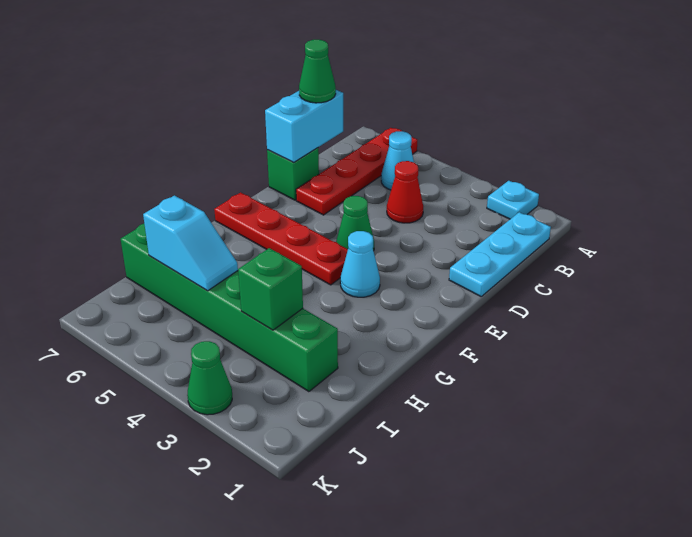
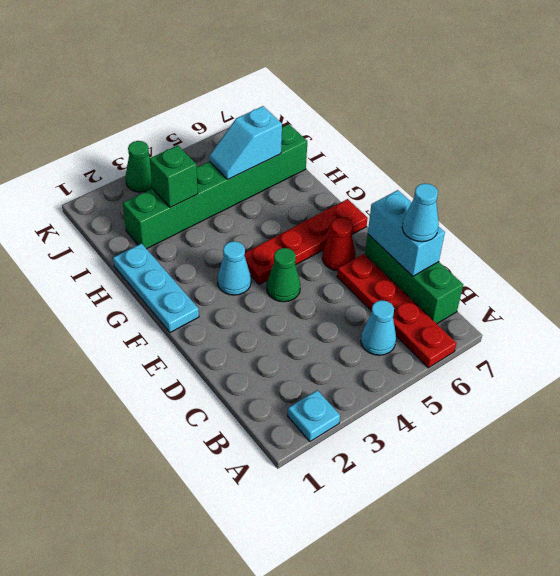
cyan 1x3 plate [449,212,551,296] -> cyan 1x3 plate moved to [113,244,199,333]
red 1x1 cone [387,161,423,223] -> red 1x1 cone moved to [322,218,356,271]
green 1x1 cone [299,40,336,103] -> cyan 1x1 cone [402,183,439,242]
green 1x1 brick [267,148,319,200] -> green 1x3 brick [365,235,463,324]

